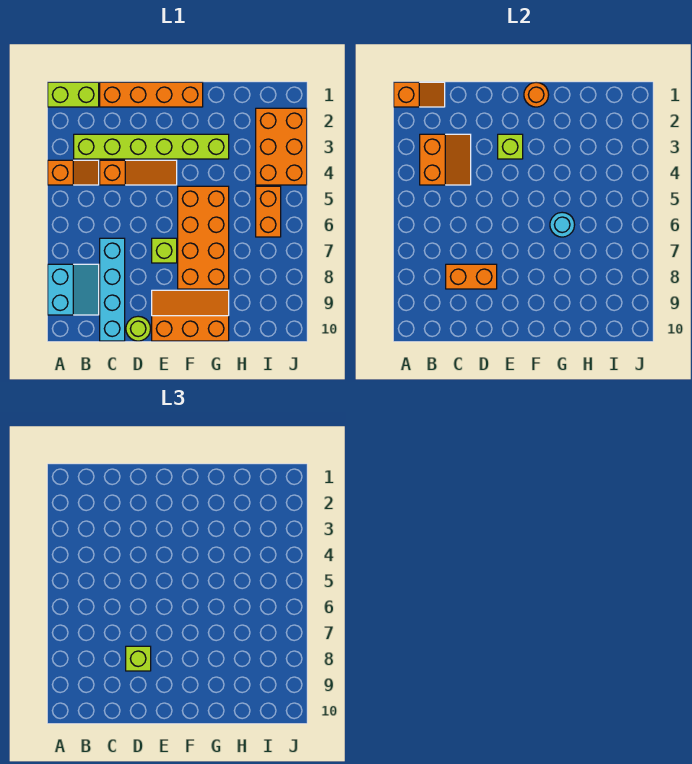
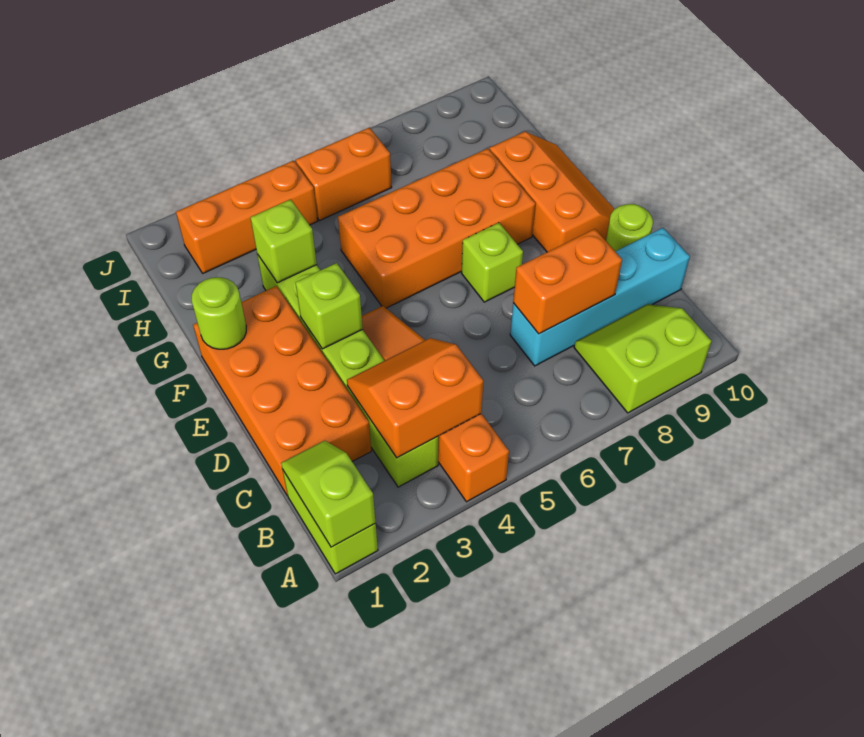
orange 1x2 slope [394,82,445,107] -> lime 1x2 slope [281,441,376,547]
cyan 2x2 slope [48,264,99,315] -> lime 2x2 slope [574,304,711,413]
orange 1x4 brick [100,82,203,107] -> orange 2x4 brick [193,286,371,495]
orange 1x2 brick [446,264,497,289] -> orange 1x2 brick turned to [513,229,622,334]
lime 1x1 brick [126,646,151,671] -> lime 1x1 brick moved to [251,199,317,283]
orange 2x3 slope [152,290,229,341] -> orange 2x3 slope turned to [490,132,614,252]
orange 1x1 round brick [524,82,549,107] -> lime 1x1 round brick [192,277,246,349]
cyan 1x1 round brick [550,212,575,237] -> none
orange 2x3 brick [256,108,307,185] -> orange 1x3 brick [176,161,317,273]

